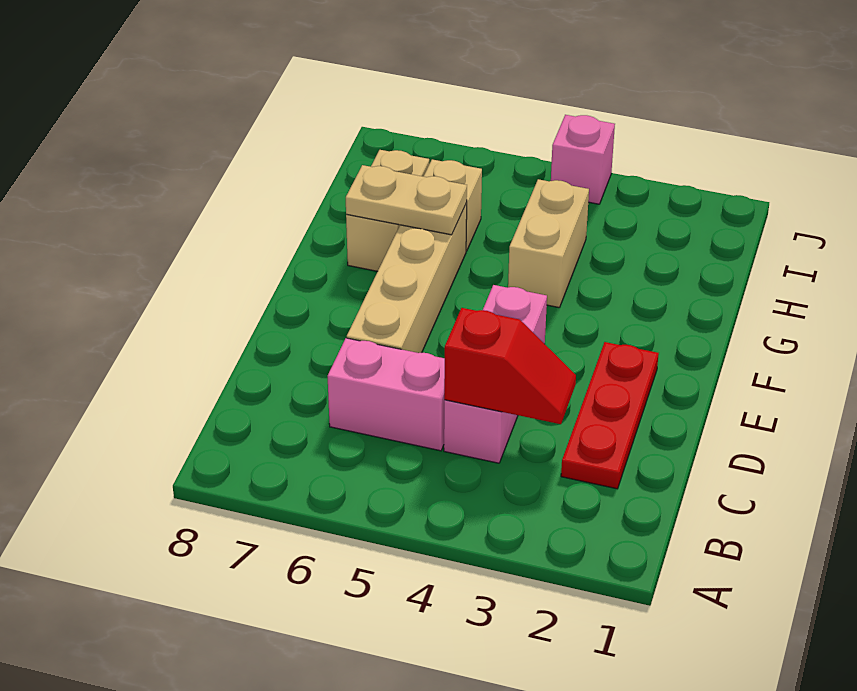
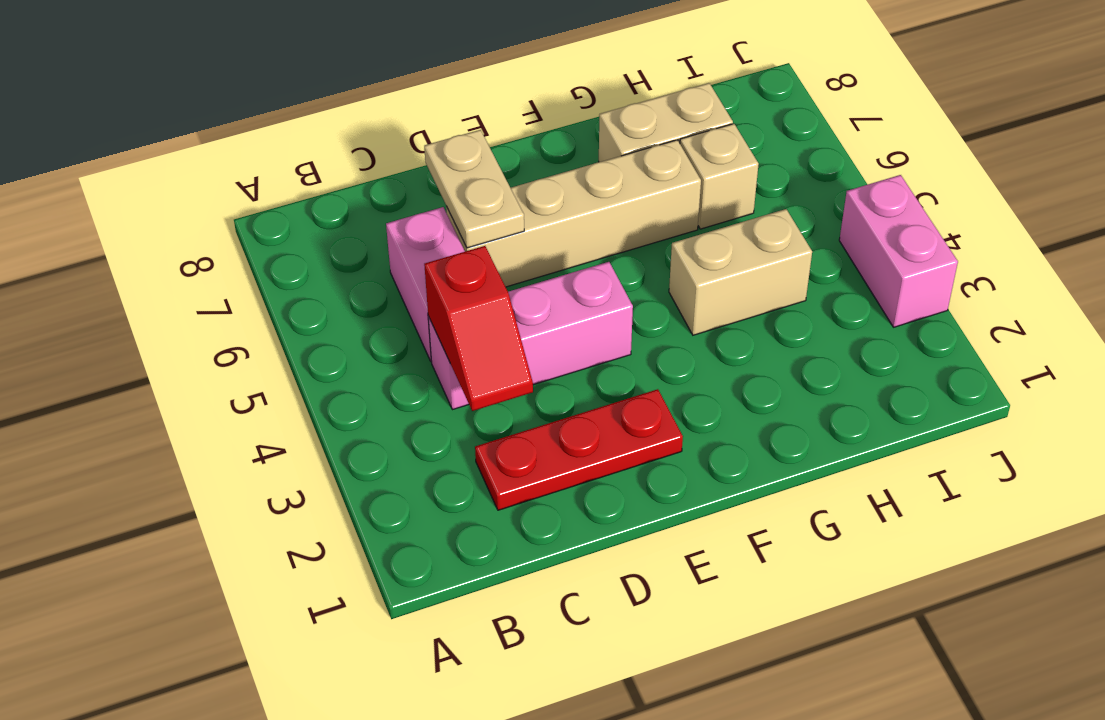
tan 1x2 plate [346,165,467,235] -> tan 1x2 plate moved to [424,130,524,248]
pink 1x1 brick [551,115,615,204] -> pink 1x2 brick [839,175,958,327]

